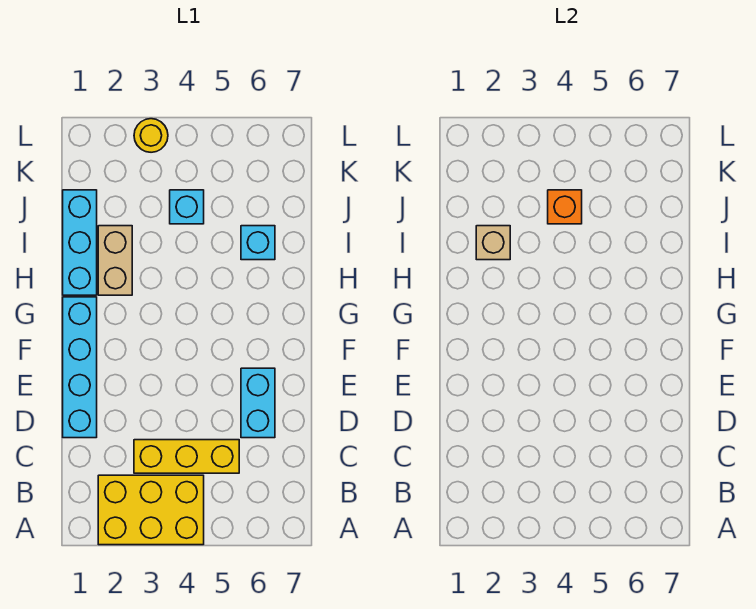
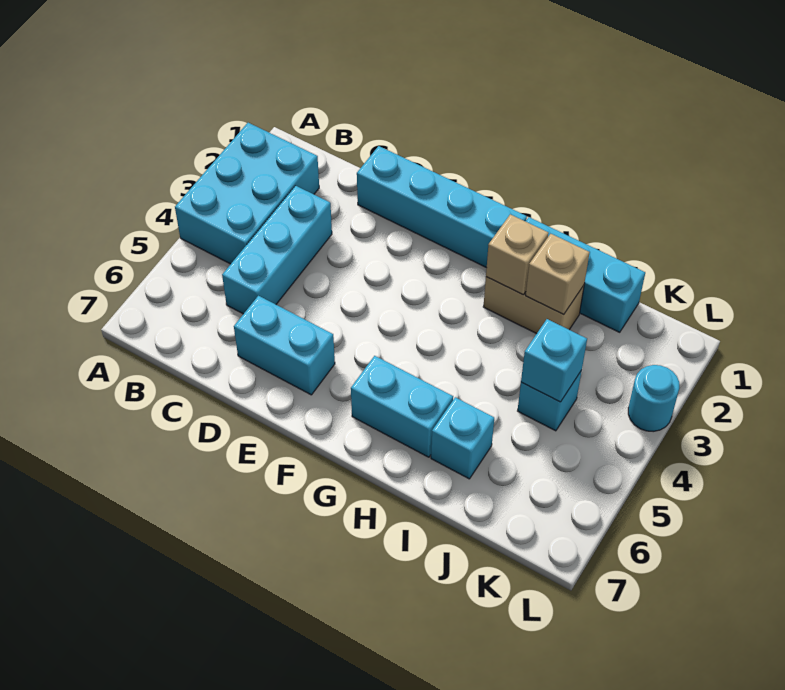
yellow 2x3 brick [98,475,204,545] -> cyan 2x3 brick [175,123,319,264]
yellow 1x3 brick [134,440,239,473] -> cyan 1x3 brick [222,186,332,314]
none -> cyan 1x2 brick [351,356,453,457]
none -> tan 1x1 brick [486,214,549,295]
orange 1x1 brick [548,190,582,224] -> cyan 1x1 brick [521,319,587,402]
yellow 1x1 round brick [134,119,168,152] -> cyan 1x1 round brick [628,365,679,432]

